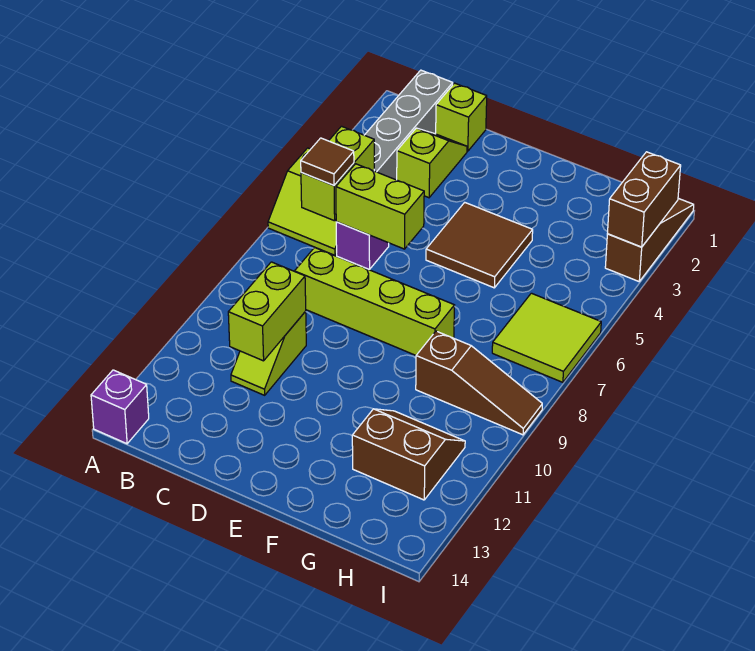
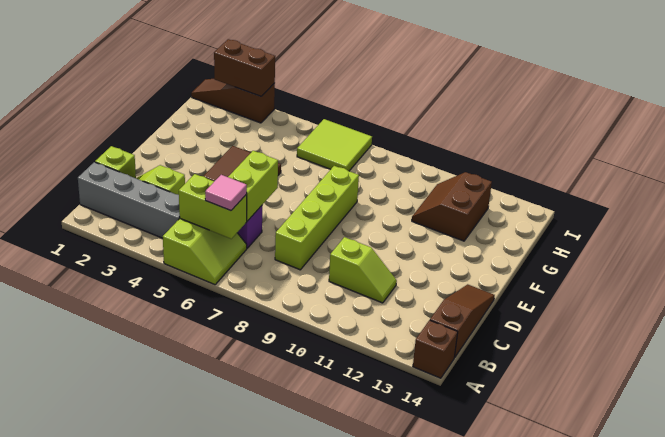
purple 1x1 brick [91,370,149,444] -> brown 1x1 brick [413,320,458,378]
brown 1x1 tile [301,138,354,185] -> pink 1x1 tile [205,175,247,211]
lime 1x2 brick [228,262,306,361] -> none
brown 1x3 slope [416,331,542,435] -> brown 1x3 slope moved to [430,284,495,358]

